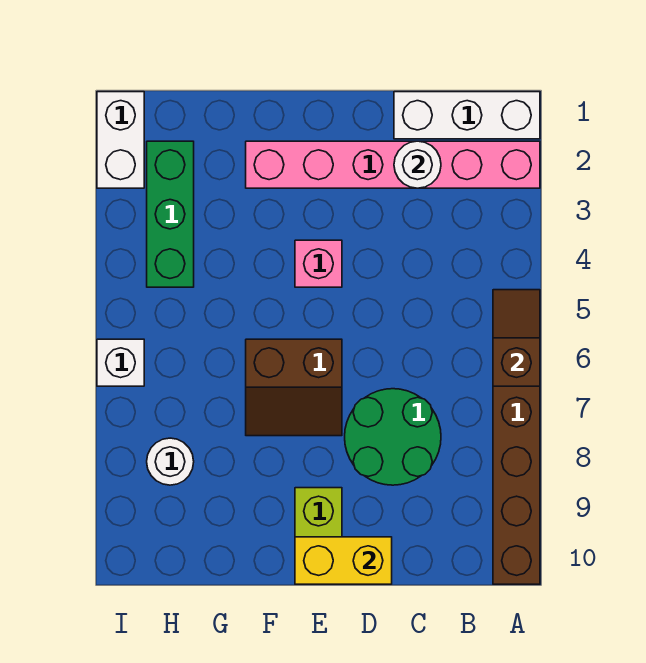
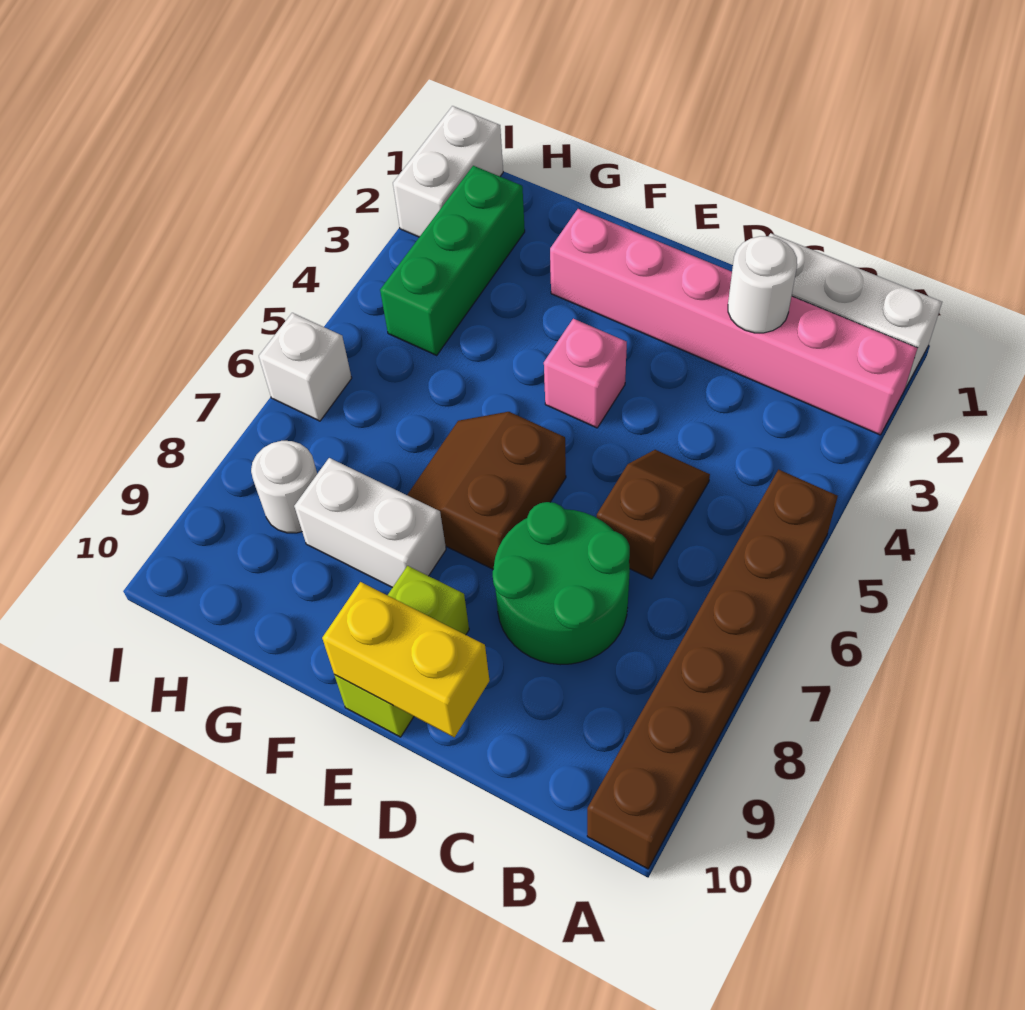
brown 1x2 slope [493,290,540,386] -> brown 1x2 slope moved to [597,450,710,579]
brown 2x2 slope [246,339,342,436] -> brown 2x2 slope turned to [407,412,566,569]
none -> white 1x2 brick [294,458,446,588]

